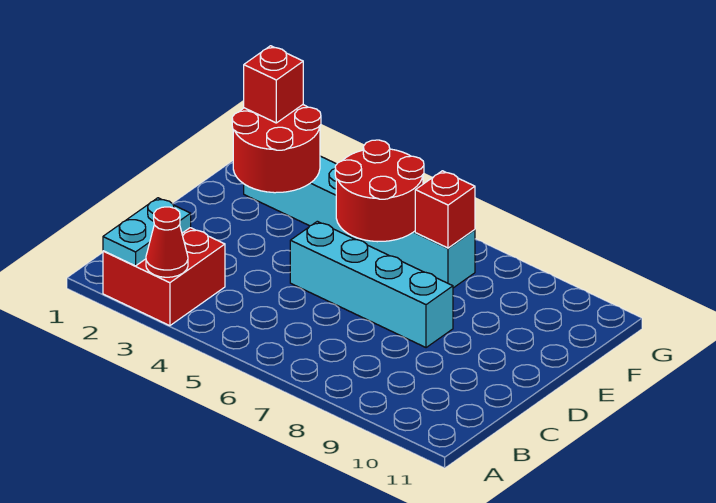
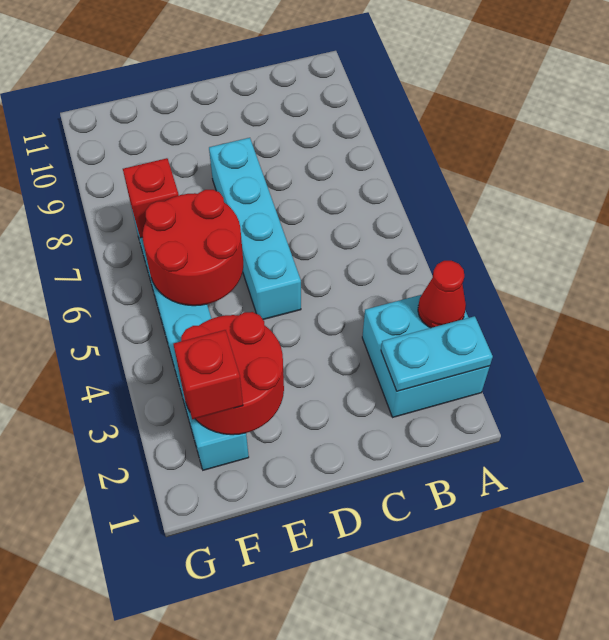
red 2x2 brick [103,228,225,326] -> cyan 2x2 brick [362,295,490,417]

